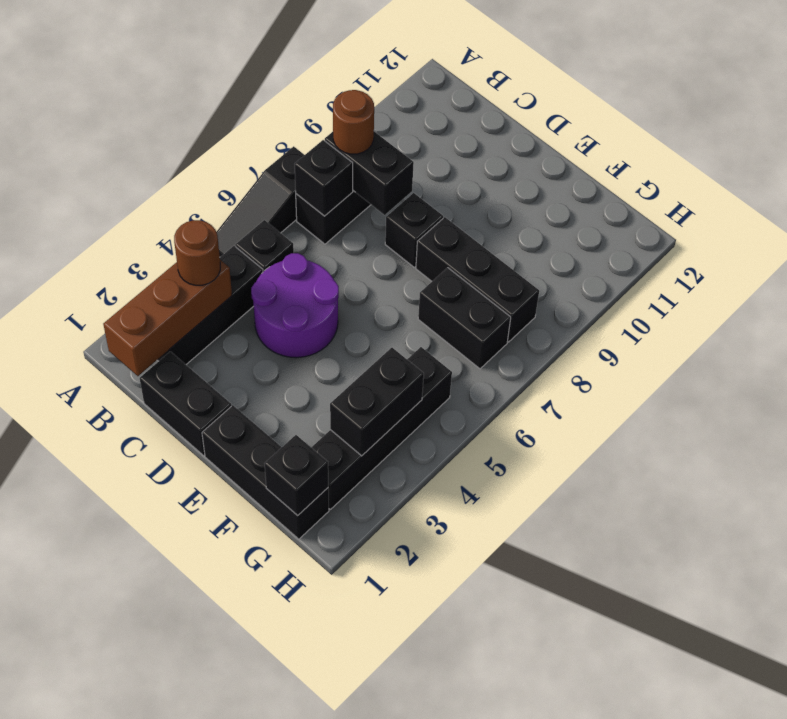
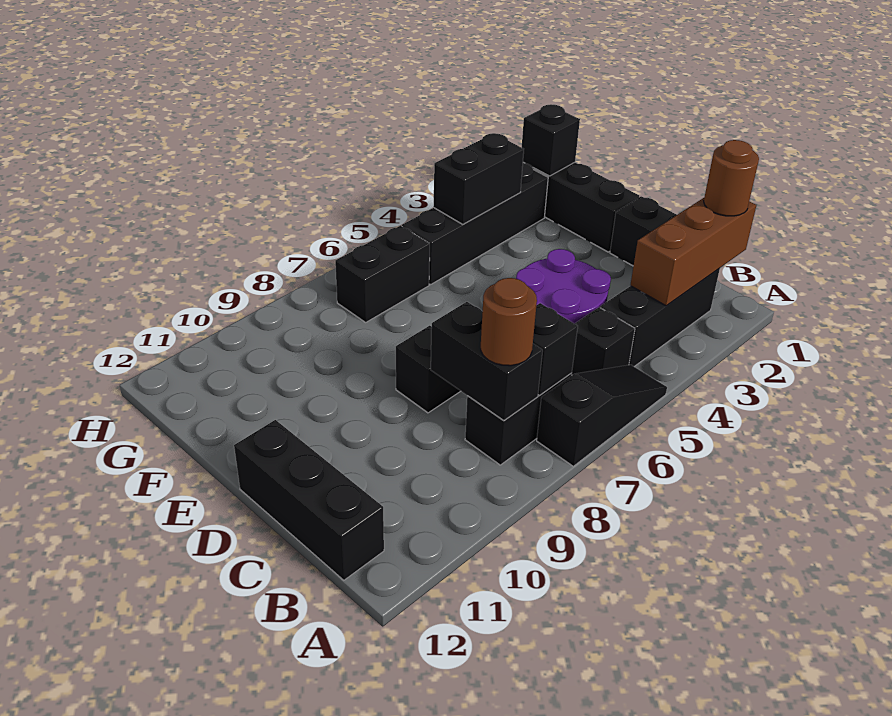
brown 1x1 round brick [174,220,220,285] -> brown 1x1 round brick moved to [704,140,759,216]
black 1x3 brick [416,217,539,342] -> black 1x3 brick moved to [234,420,384,580]
black 1x2 brick [418,268,511,369] -> black 1x2 brick turned to [335,226,430,322]

